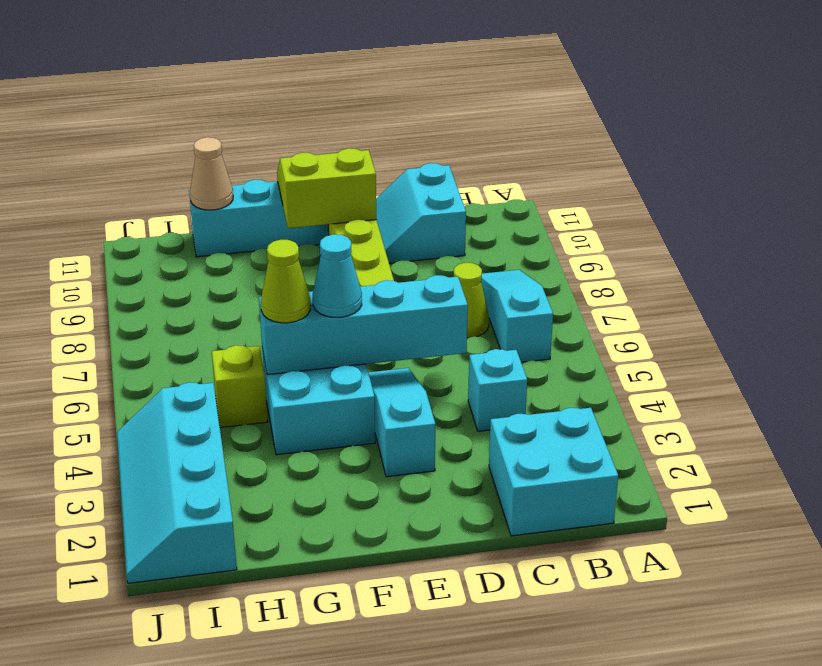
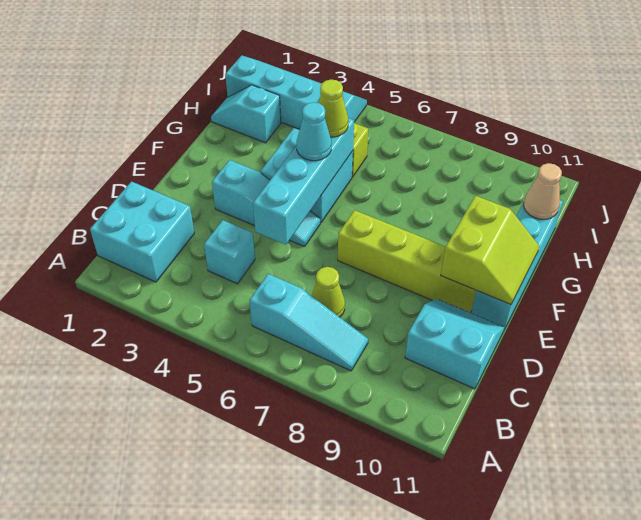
none -> cyan 1x2 slope [211,85,281,143]

